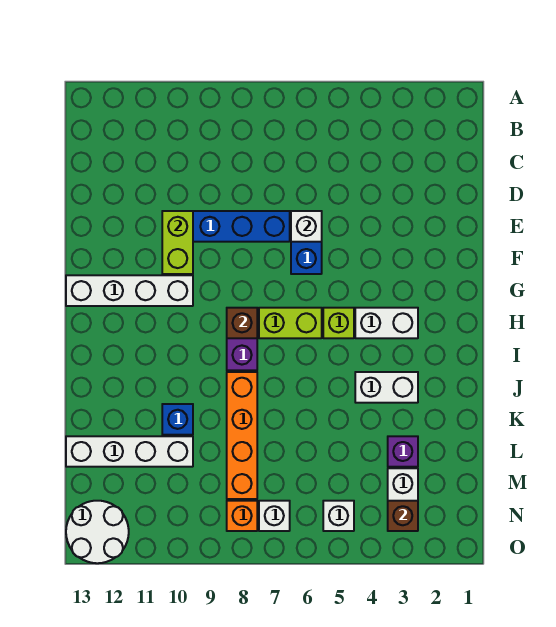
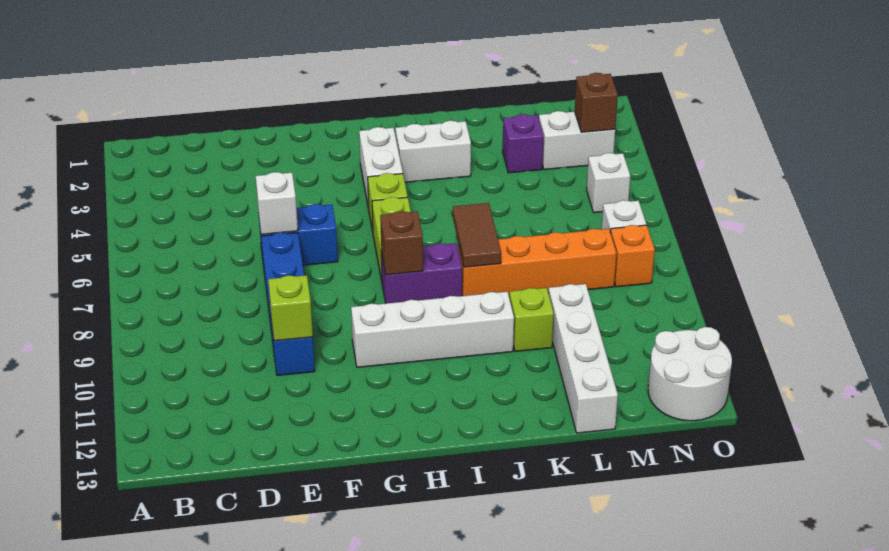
lime 1x2 brick [162,211,193,274] -> lime 1x1 brick [268,275,313,341]
white 1x4 brick [66,275,193,306] -> white 1x4 brick turned to [351,292,514,367]
white 1x2 brick [355,372,418,403] -> white 1x2 brick turned to [395,121,471,182]
none -> brown 1x2 tile [453,203,501,267]
blue 1x1 brick [162,404,193,435] -> lime 1x1 brick [509,288,554,351]

